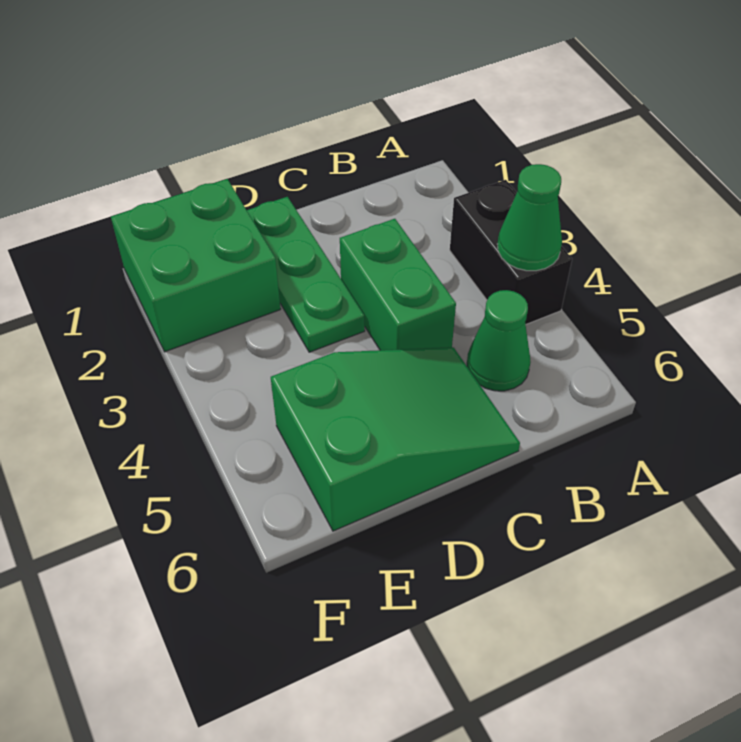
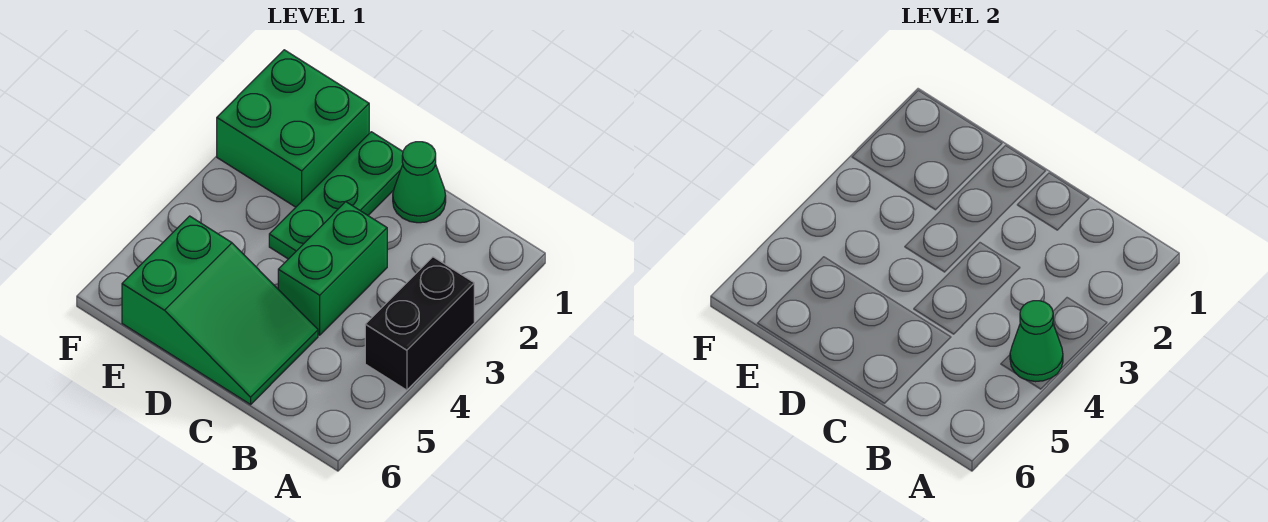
green 1x1 cone [467,290,530,391] -> green 1x1 cone moved to [393,142,446,223]

